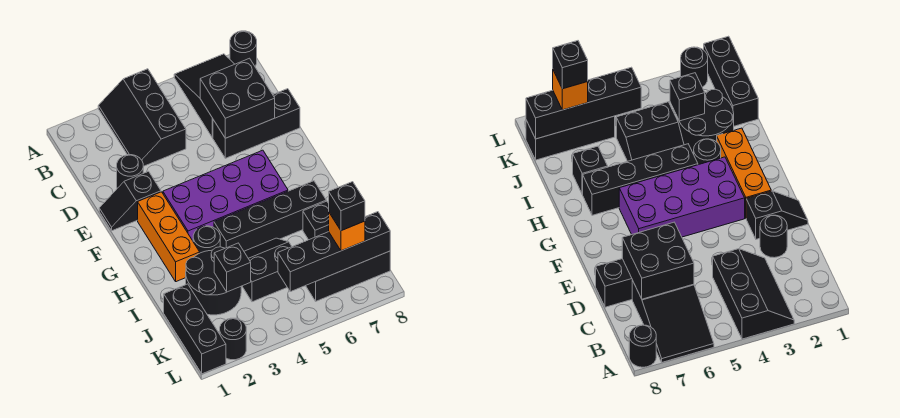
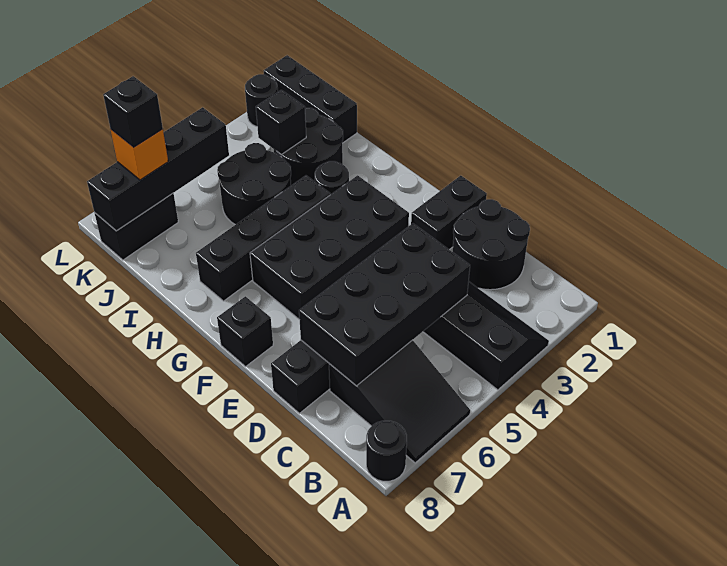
black 2x2 brick [200,58,275,138] -> black 2x4 brick [299,223,470,386]
black 1x1 round brick [117,155,143,188] -> black 2x2 round brick [453,199,530,290]
black 1x2 slope [99,171,161,231] -> black 1x2 brick [411,176,487,250]
orange 1x3 brick [138,192,200,282] -> none
purple 2x4 brick [163,150,288,241] -> black 2x4 brick [250,175,409,319]
black 2x2 slope [242,238,292,302] -> black 2x2 round brick [217,143,291,225]
black 1x1 brick [303,201,329,240] -> black 1x1 brick moved to [217,296,273,366]
black 1x3 brick [306,251,390,301] -> black 1x2 brick [95,193,178,260]

